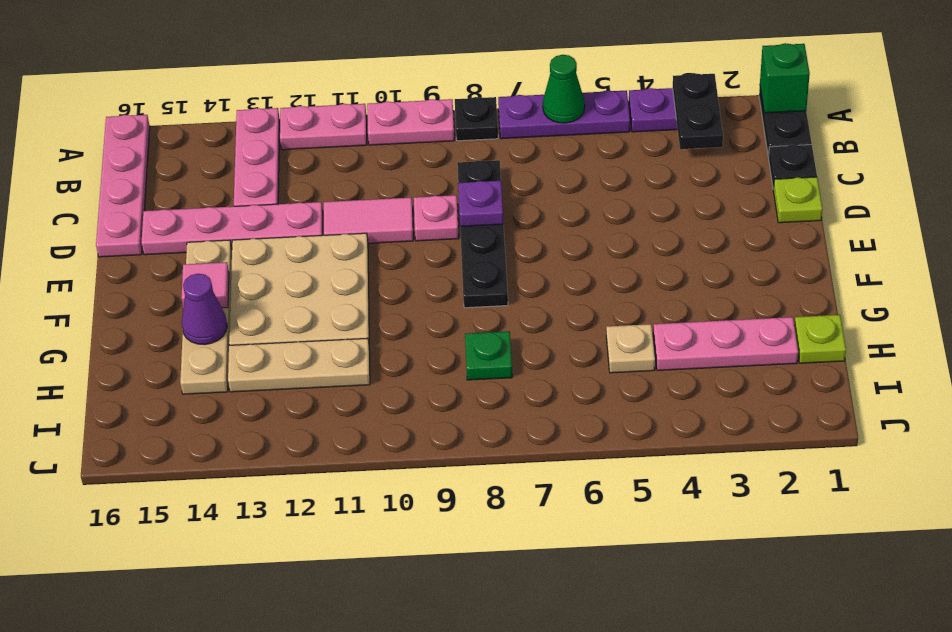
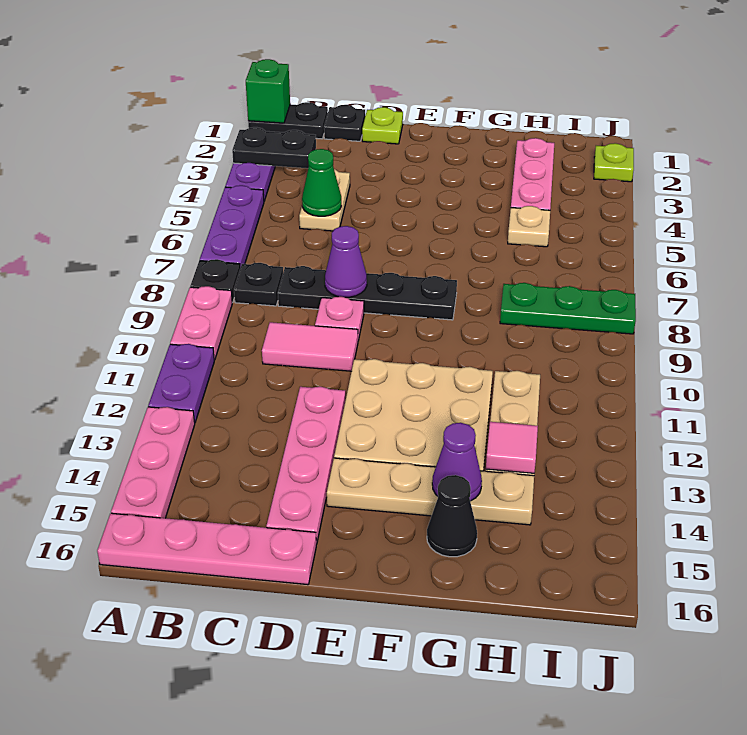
green 1x1 cone [543,55,585,123] -> green 1x1 cone moved to [302,149,341,216]
pink 1x2 plate [280,104,367,150] -> purple 1x2 plate [148,344,214,422]
pink 1x3 plate [234,108,280,206] -> pink 1x3 plate turned to [111,407,195,518]
none -> black 1x1 plate [234,263,283,306]
none -> tan 1x2 plate [299,169,350,231]
purple 1x1 plate [458,181,504,227] -> purple 1x1 cone [325,226,367,297]
pink 1x2 tile [324,198,413,243] -> pink 1x2 tile turned to [262,322,358,371]
pink 1x1 tile [181,262,229,308] -> pink 1x1 tile moved to [486,422,538,473]
none -> black 1x1 cone [427,475,477,557]
lime 1x1 plate [794,315,846,363] -> lime 1x1 plate moved to [594,143,634,182]
green 1x1 plate [465,331,512,380] -> green 1x3 plate [500,283,636,334]

